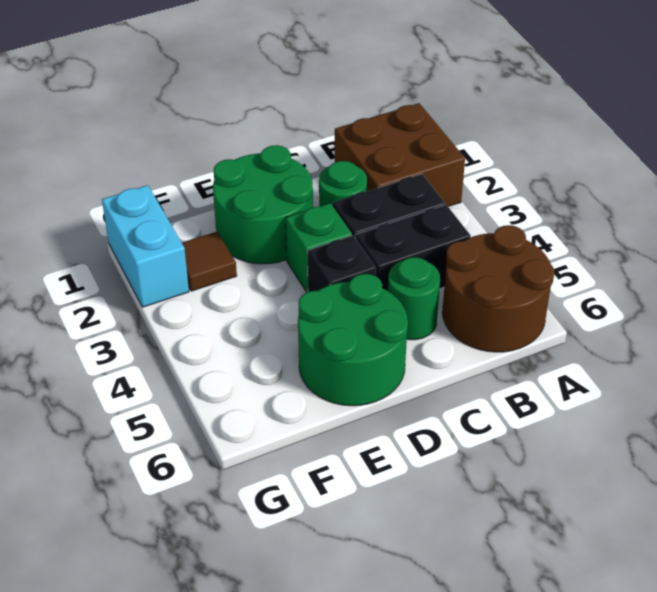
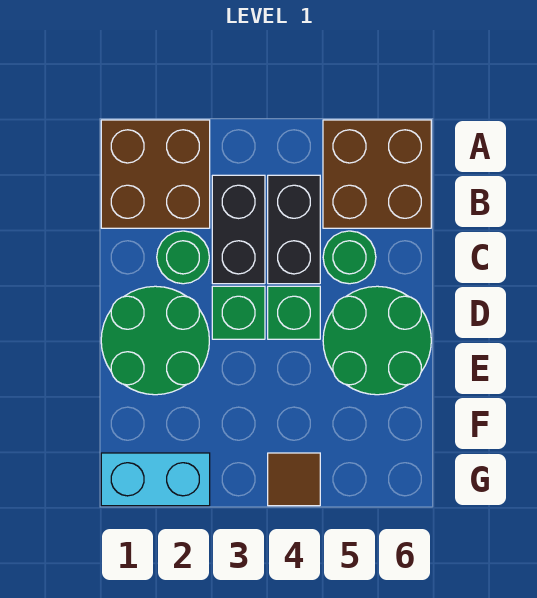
brown 2x2 round brick [442,225,554,352] -> brown 2x2 brick [323,120,431,228]
black 1x1 brick [307,235,376,292] -> green 1x1 brick [268,286,320,339]
brown 1x1 tile [182,232,237,291] -> brown 1x1 tile moved to [268,453,320,506]

